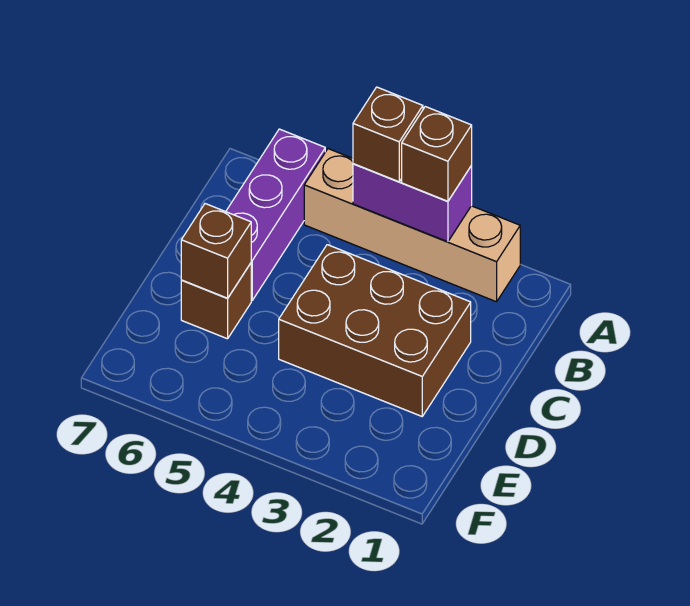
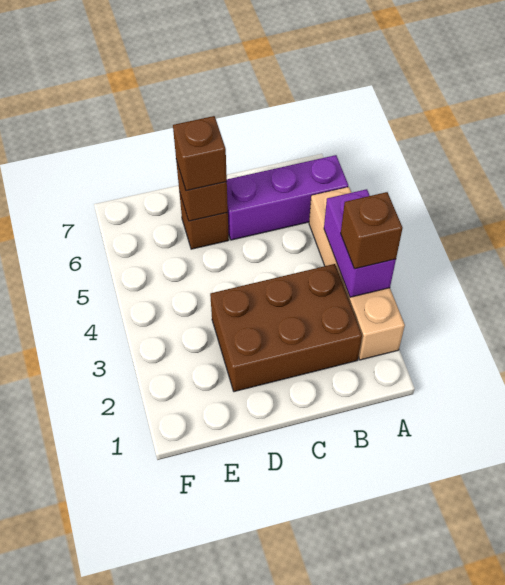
brown 1x1 brick [353,87,423,182] -> brown 1x1 brick moved to [173,116,227,191]
brown 2x3 brick [279,245,471,416] -> brown 2x3 brick turned to [210,264,362,392]

